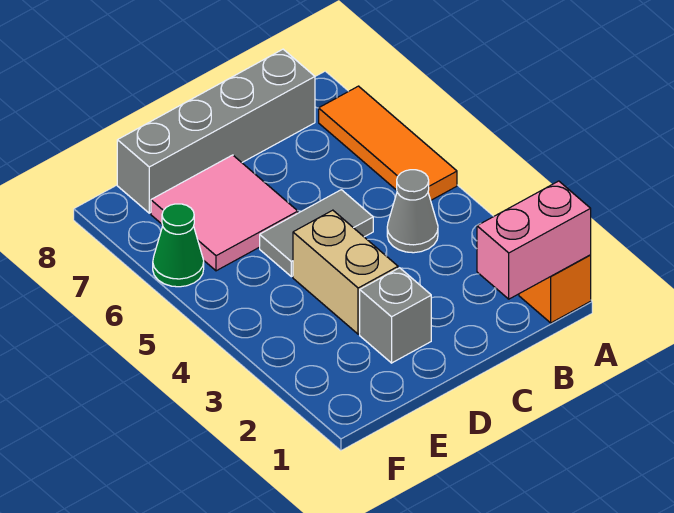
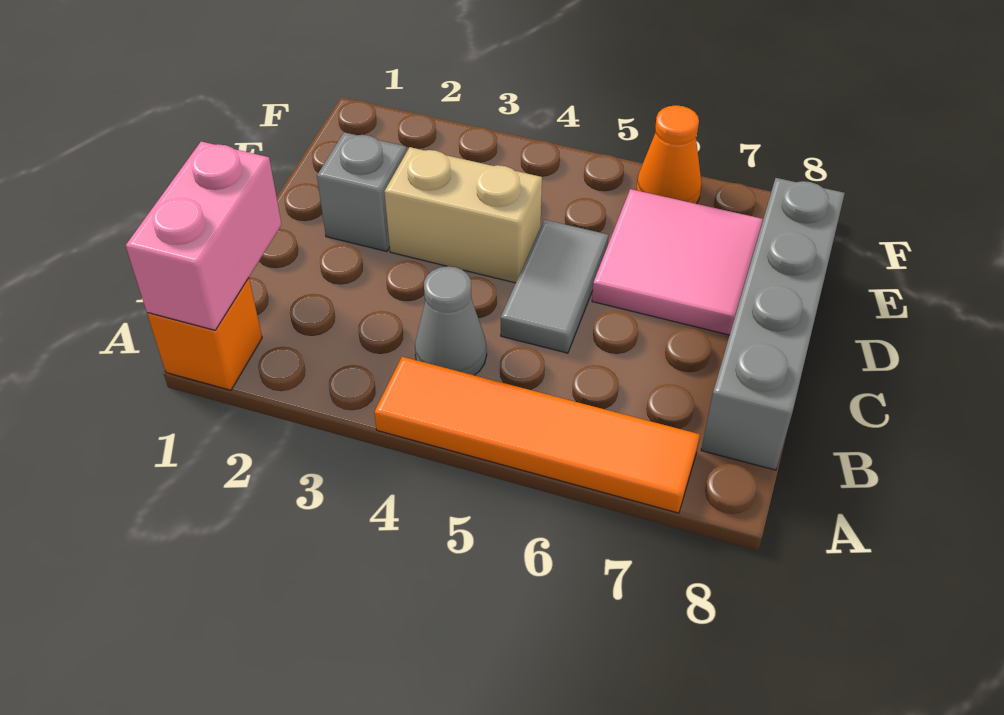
orange 1x3 tile [319,86,457,200] -> orange 1x4 tile [374,357,700,513]
green 1x1 cone [153,204,204,287] -> orange 1x1 cone [636,105,701,204]

